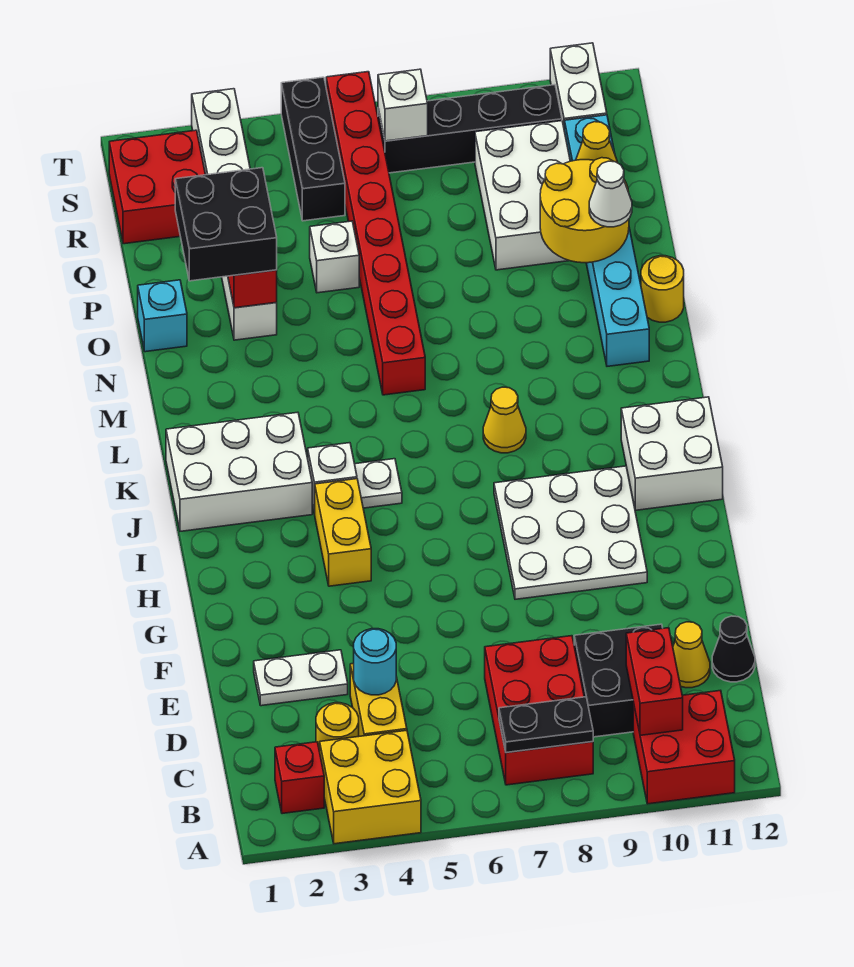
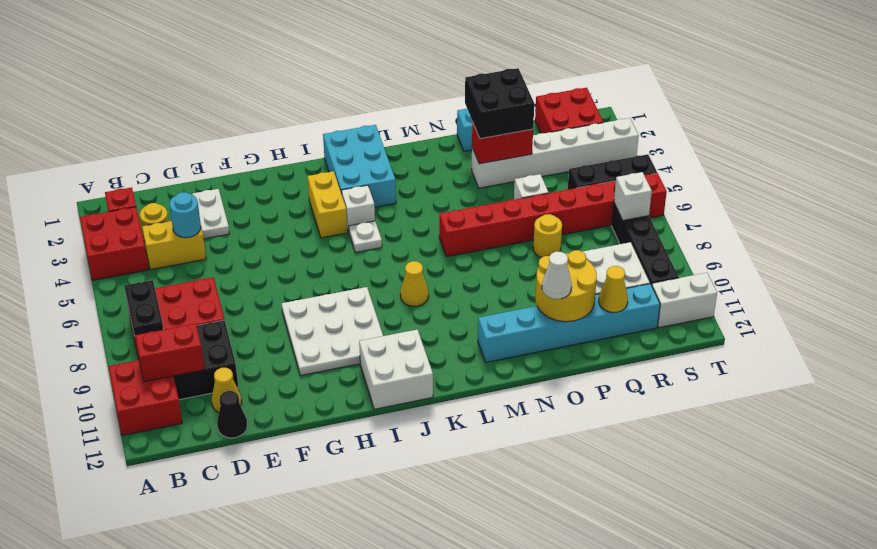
yellow 2x2 brick [320,730,421,844] -> red 2x2 brick [80,207,149,280]
yellow 1x2 brick [315,479,371,586] -> yellow 1x2 brick turned to [308,171,347,238]
white 2x3 brick [166,412,312,531] -> cyan 2x3 brick [323,125,396,207]
yellow 1x1 round brick [641,256,684,322] -> yellow 1x1 round brick moved to [533,214,562,258]

